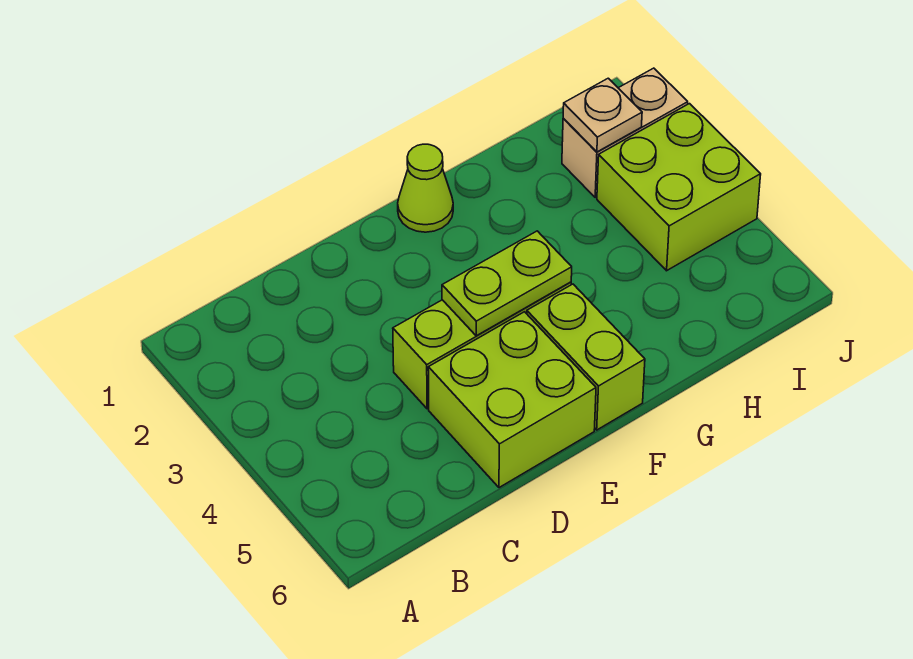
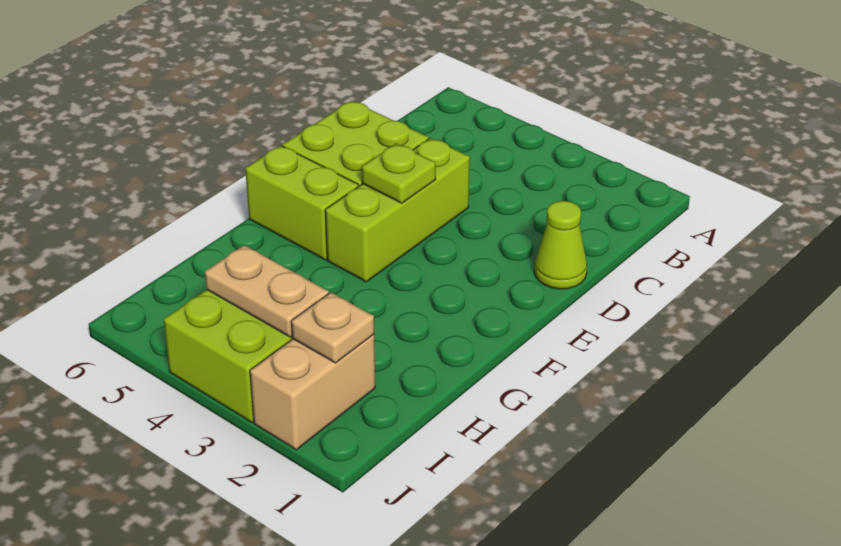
lime 1x2 plate [442,231,572,336] -> lime 1x1 plate [362,144,436,203]
lime 1x1 cone [398,144,453,232] -> lime 1x1 cone moved to [534,201,587,289]
none -> tan 1x2 plate [205,245,329,337]

